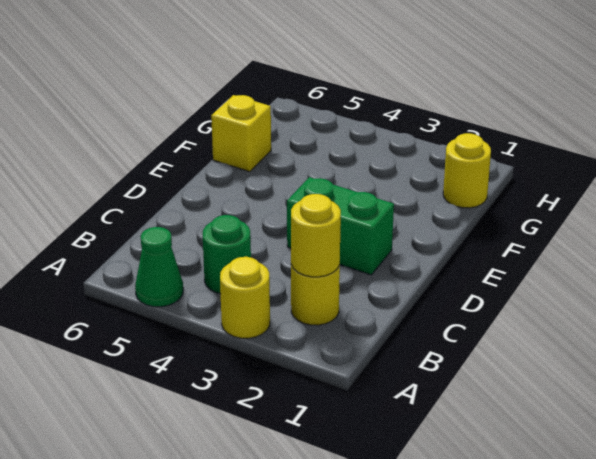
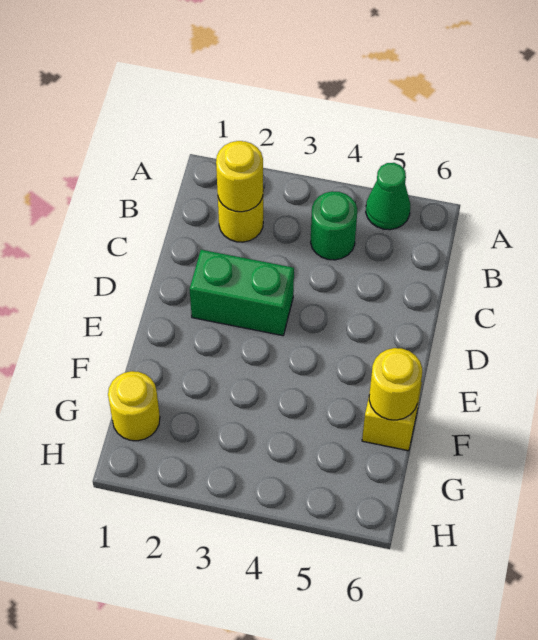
yellow 1x1 round brick [220,257,270,338] -> yellow 1x1 round brick moved to [369,348,422,420]

